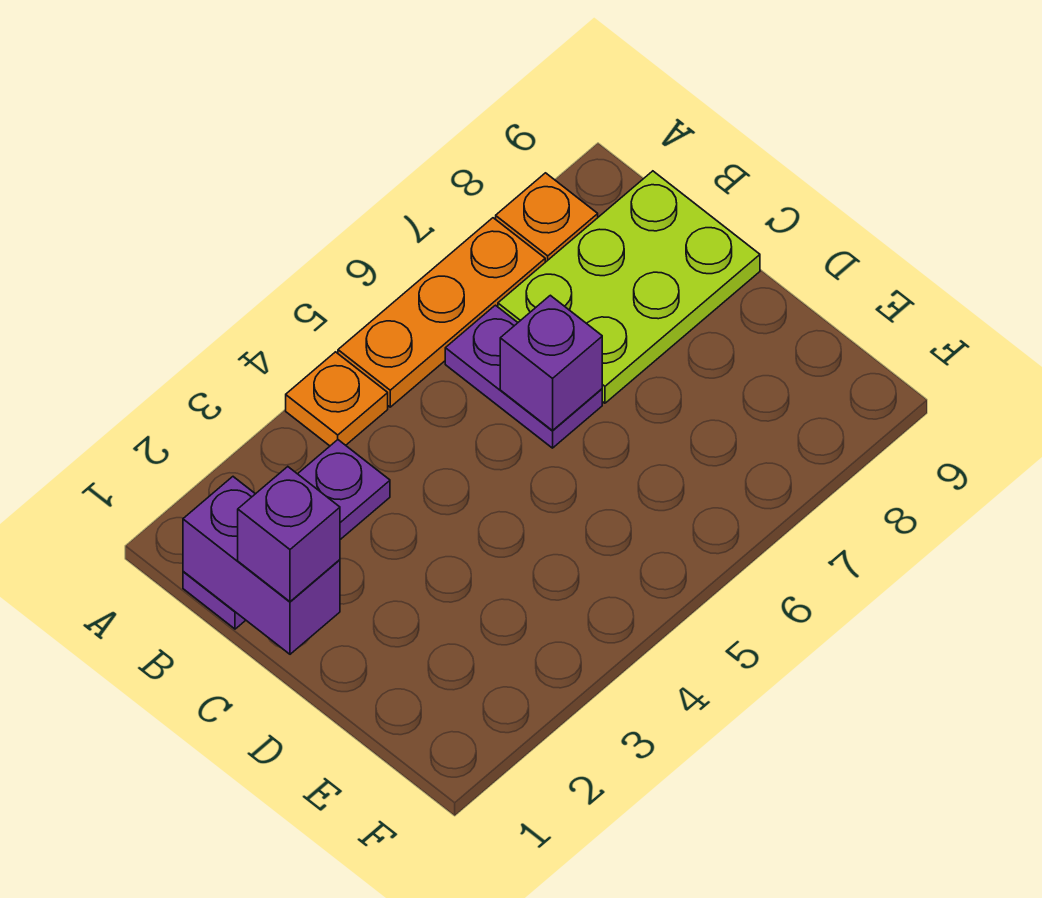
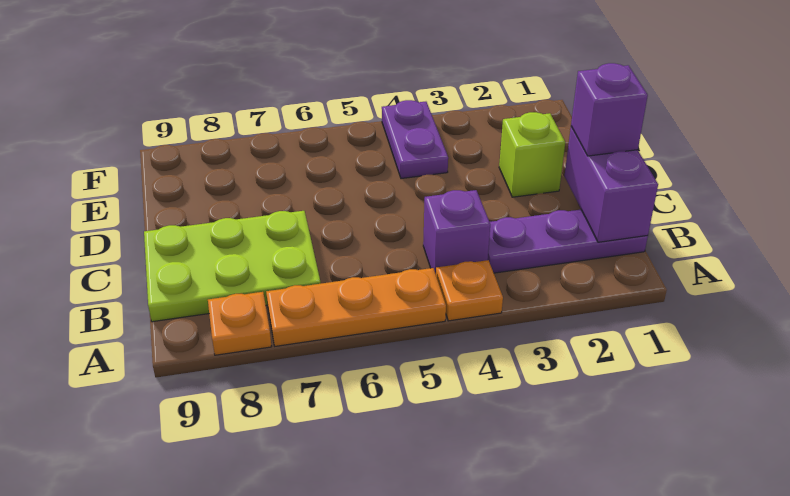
purple 1x2 plate [445,305,602,448] -> purple 1x2 plate moved to [382,100,448,179]
purple 1x1 brick [500,295,602,431] -> purple 1x1 brick moved to [423,190,490,274]
none -> lime 1x1 brick [499,112,565,197]

